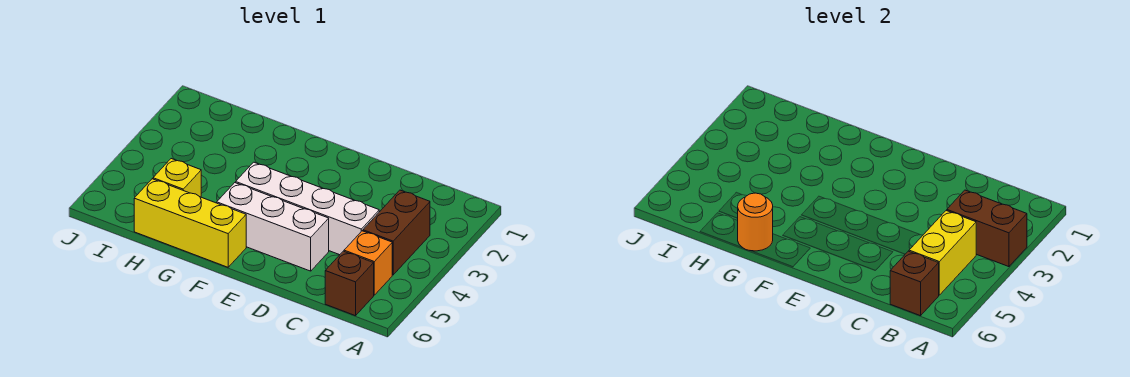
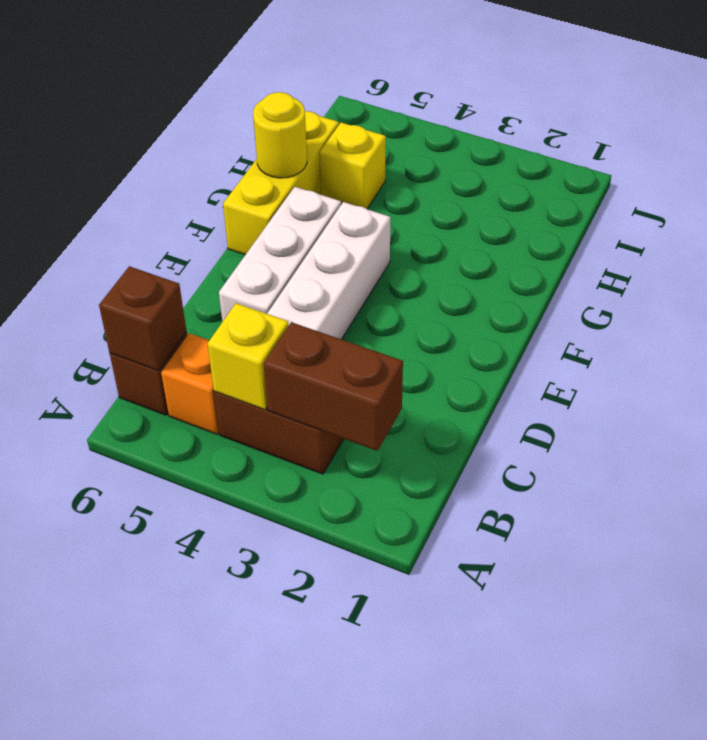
brown 1x2 brick [947,190,1027,267] -> brown 1x2 brick turned to [264,322,403,451]
yellow 1x2 brick [909,211,977,295] -> yellow 1x1 brick [207,303,289,410]
orange 1x1 round brick [738,193,773,251] -> yellow 1x1 round brick [253,92,307,178]

